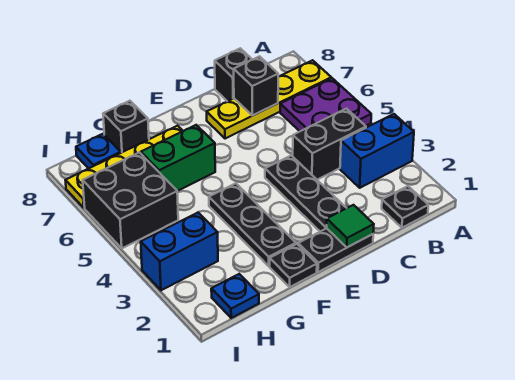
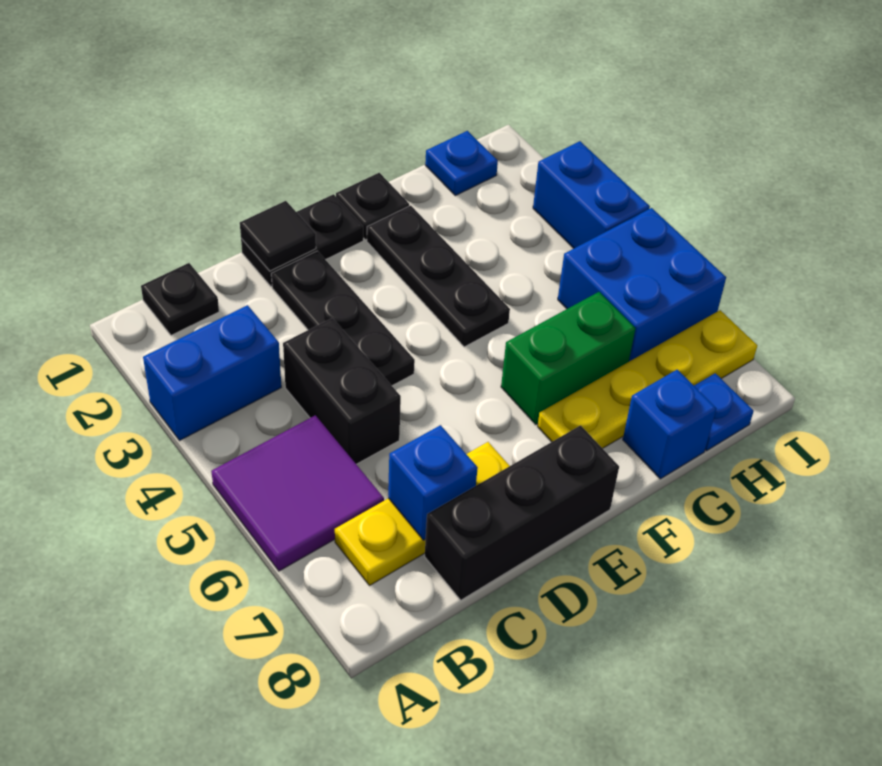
purple 2x2 plate [280,78,371,131] -> purple 2x2 tile [211,415,384,571]
yellow 1x4 plate [207,60,331,139] -> yellow 1x3 plate [335,442,509,586]
black 1x2 brick [293,109,366,180] -> black 1x2 brick turned to [283,318,401,464]
black 1x1 brick [234,56,278,116] -> blue 1x1 brick [388,425,478,540]
black 1x1 brick [215,48,252,101] -> black 1x3 brick [425,425,619,600]
green 1x1 tile [327,205,374,247] -> black 1x1 tile [240,201,316,271]
black 1x1 brick [103,101,149,153] -> blue 1x1 brick [623,370,716,479]
blue 1x2 brick [141,213,218,290] -> blue 1x2 brick turned to [533,141,650,248]
black 2x2 brick [83,152,178,248] -> blue 2x2 brick [558,208,726,361]

